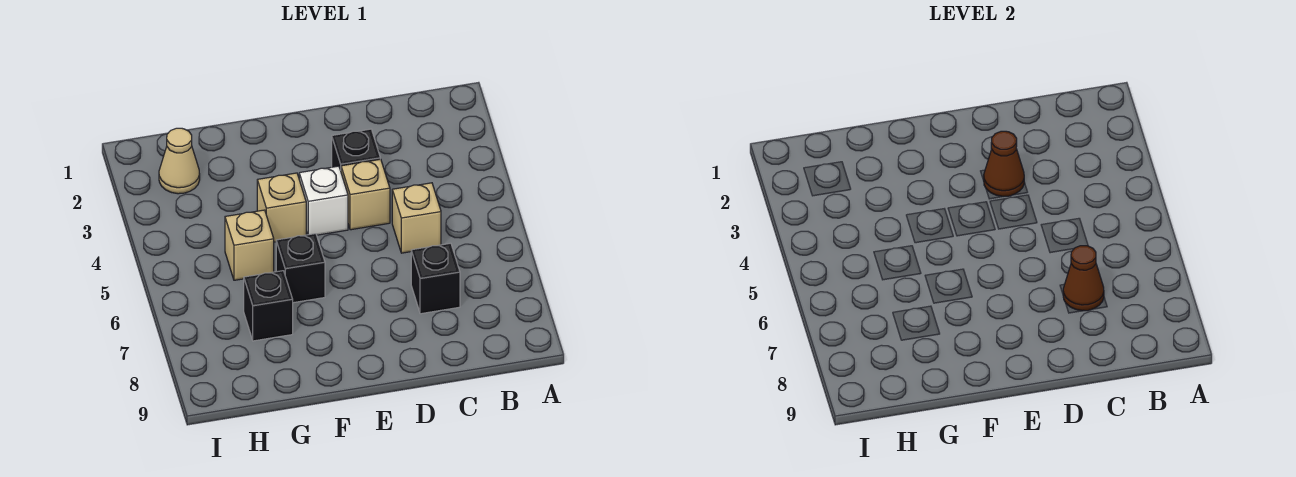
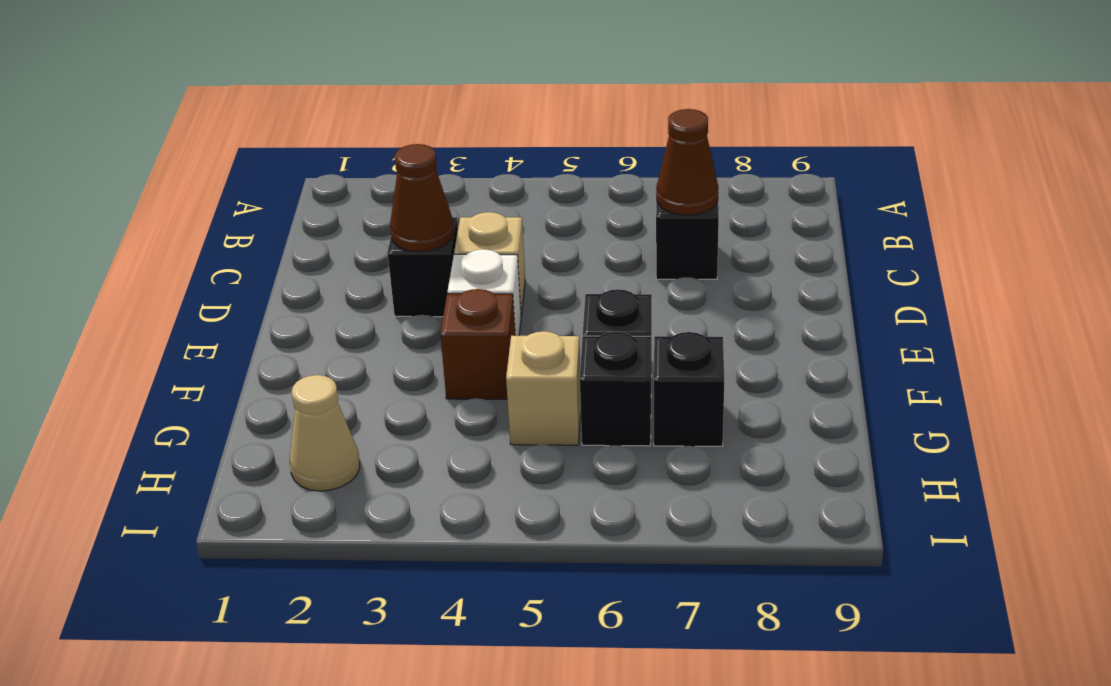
tan 1x1 brick [392,183,441,253] -> none
tan 1x1 brick [257,173,306,242] -> brown 1x1 brick [440,289,515,399]
none -> black 1x1 brick [580,332,651,446]

